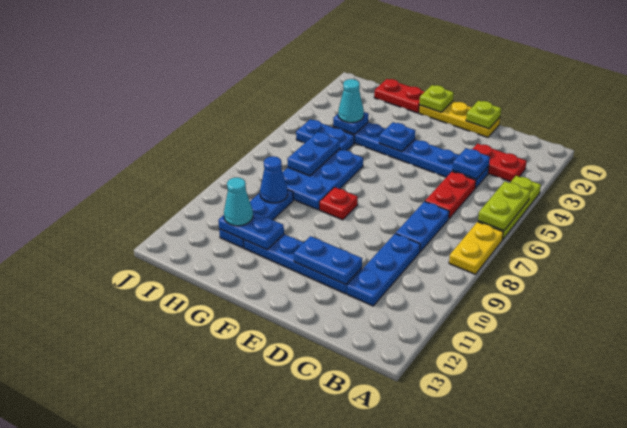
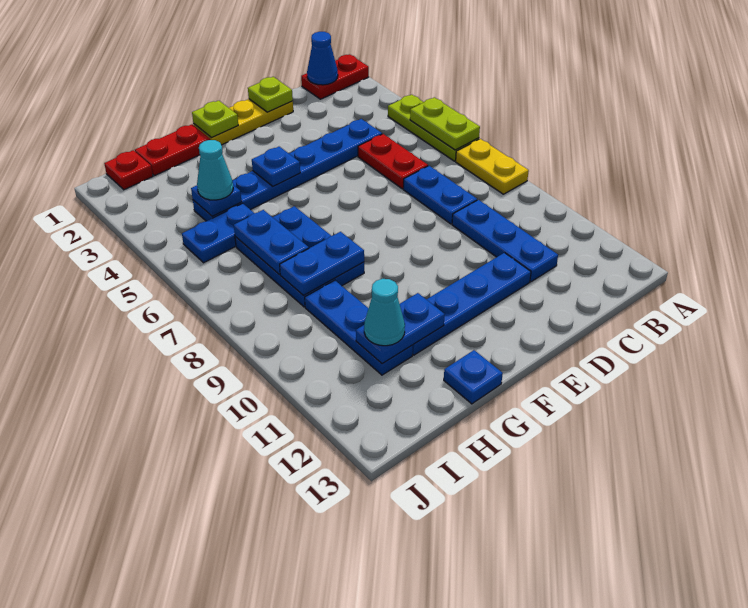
red 1x2 plate [473,143,527,182] -> red 1x2 plate moved to [301,54,369,99]
blue 1x1 plate [453,148,490,179] -> blue 1x1 plate moved to [444,350,503,404]
blue 1x2 plate [294,236,362,285] -> blue 1x2 plate moved to [280,232,364,295]
red 1x1 plate [319,187,358,220] -> red 1x1 plate moved to [104,150,153,190]
blue 1x1 cone [260,156,288,203] -> blue 1x1 cone moved to [307,32,338,85]

